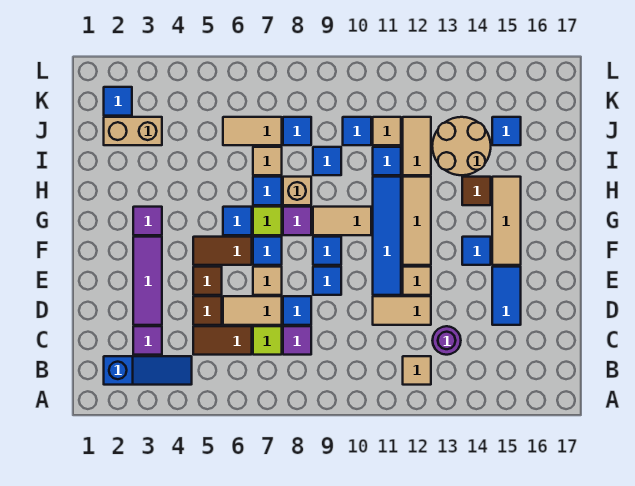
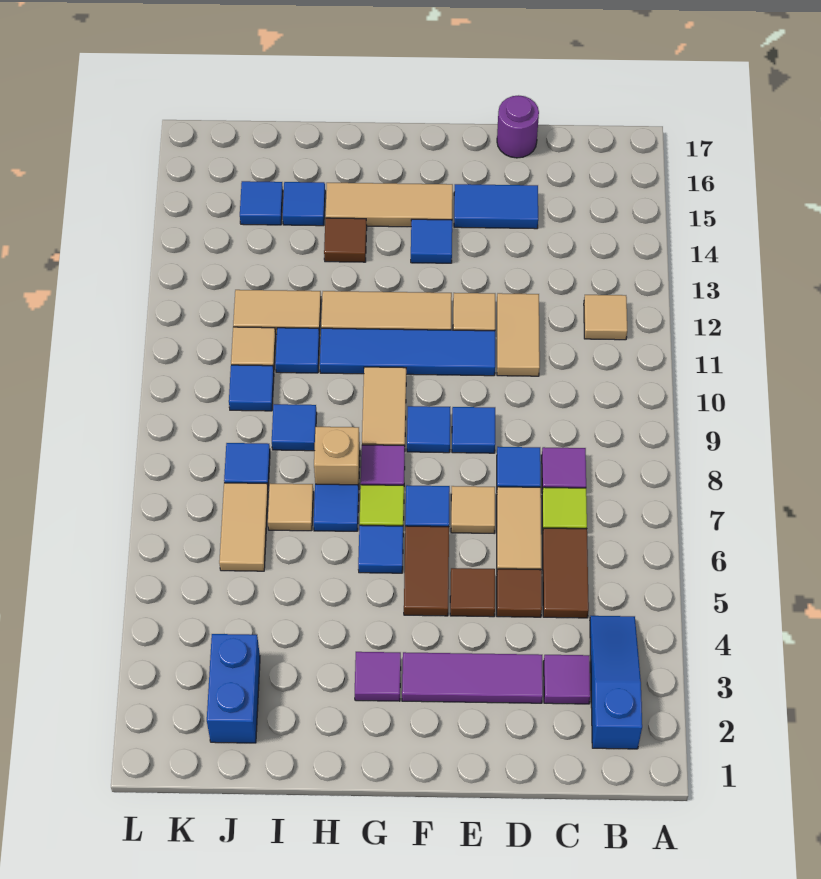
purple 1x1 round brick [432,326,461,355] -> purple 1x1 round brick moved to [497,95,539,158]
tan 2x2 round brick [432,117,491,175] -> none
tan 1x2 brick [104,117,162,145] -> blue 1x2 brick [207,634,260,743]
blue 1x1 tile [104,87,132,116] -> blue 1x1 tile moved to [283,182,325,226]

